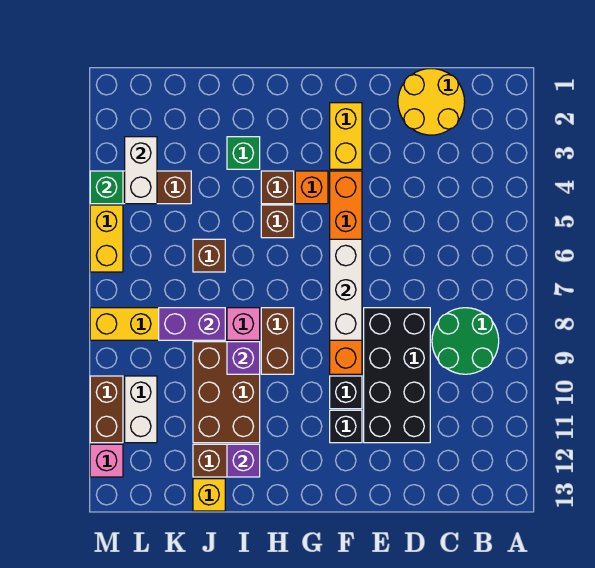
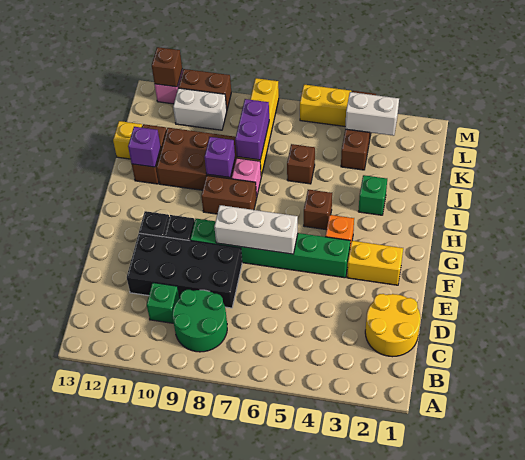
orange 1x6 brick [330,171,362,374] -> green 1x6 brick [190,219,350,278]
brown 1x1 brick [261,171,294,204] -> brown 1x1 brick moved to [152,47,182,87]
green 1x1 brick [90,171,123,204] -> green 1x1 brick moved to [147,283,179,323]

